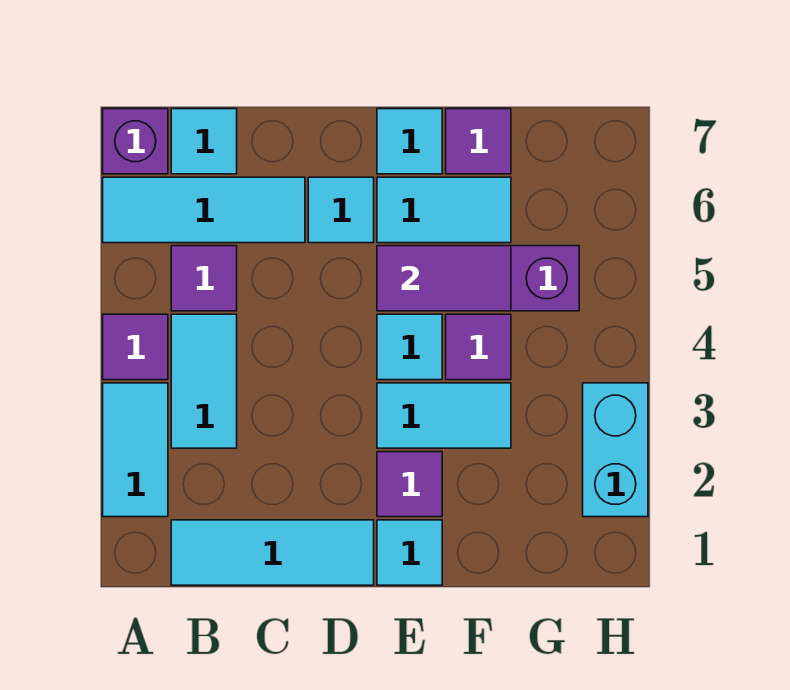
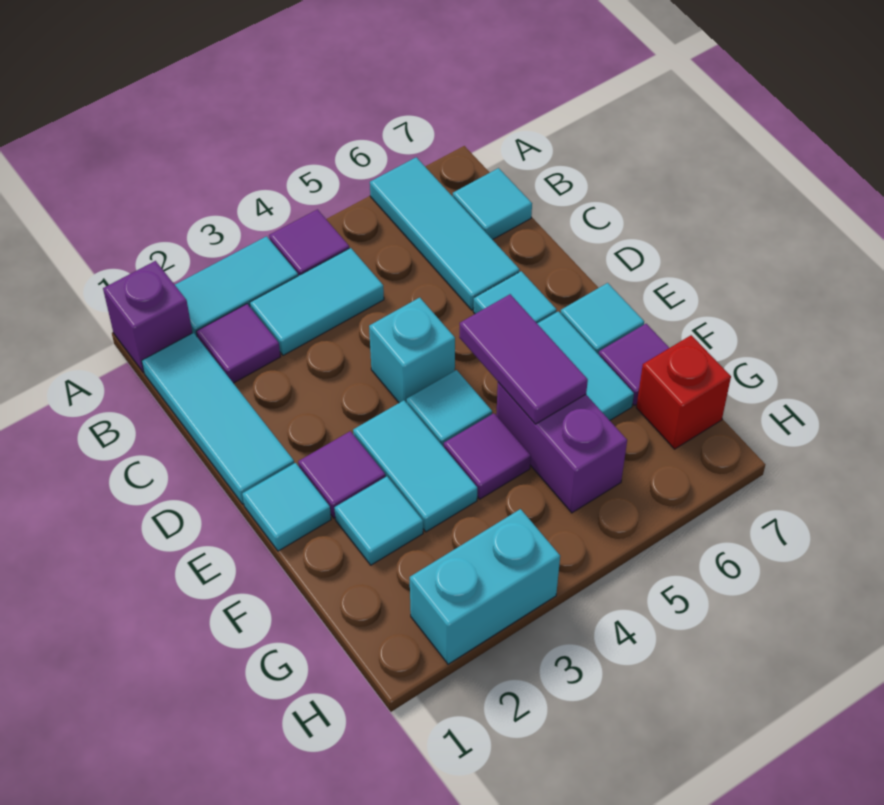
purple 1x1 brick [103,109,168,174] -> purple 1x1 brick moved to [103,261,192,373]
purple 1x1 tile [171,246,237,311] -> purple 1x1 tile moved to [196,304,280,383]
none -> cyan 1x1 brick [369,298,455,403]
none -> cyan 1x1 tile [334,476,423,565]
none -> red 1x1 brick [636,335,731,449]

